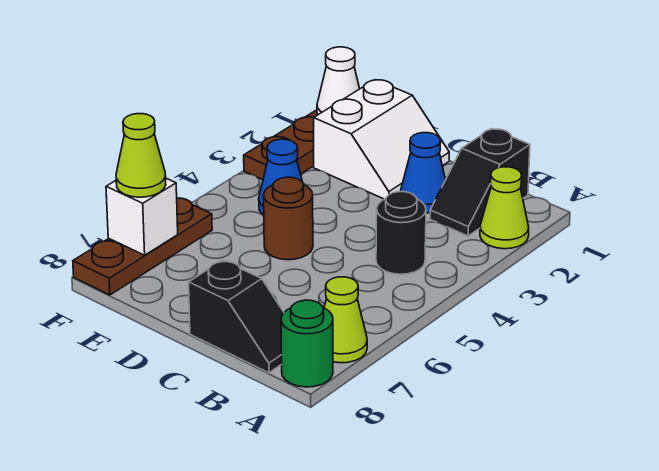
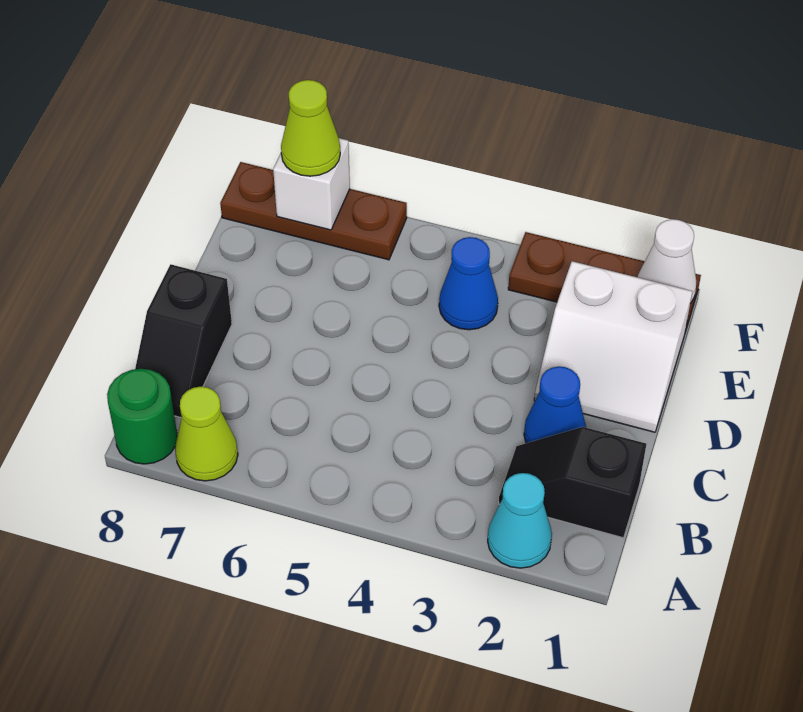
lime 1x1 cone [480,167,529,249] -> cyan 1x1 cone [488,473,552,568]
black 1x1 round brick [376,192,426,274] -> none
brown 1x1 round brick [264,177,313,260] -> none

